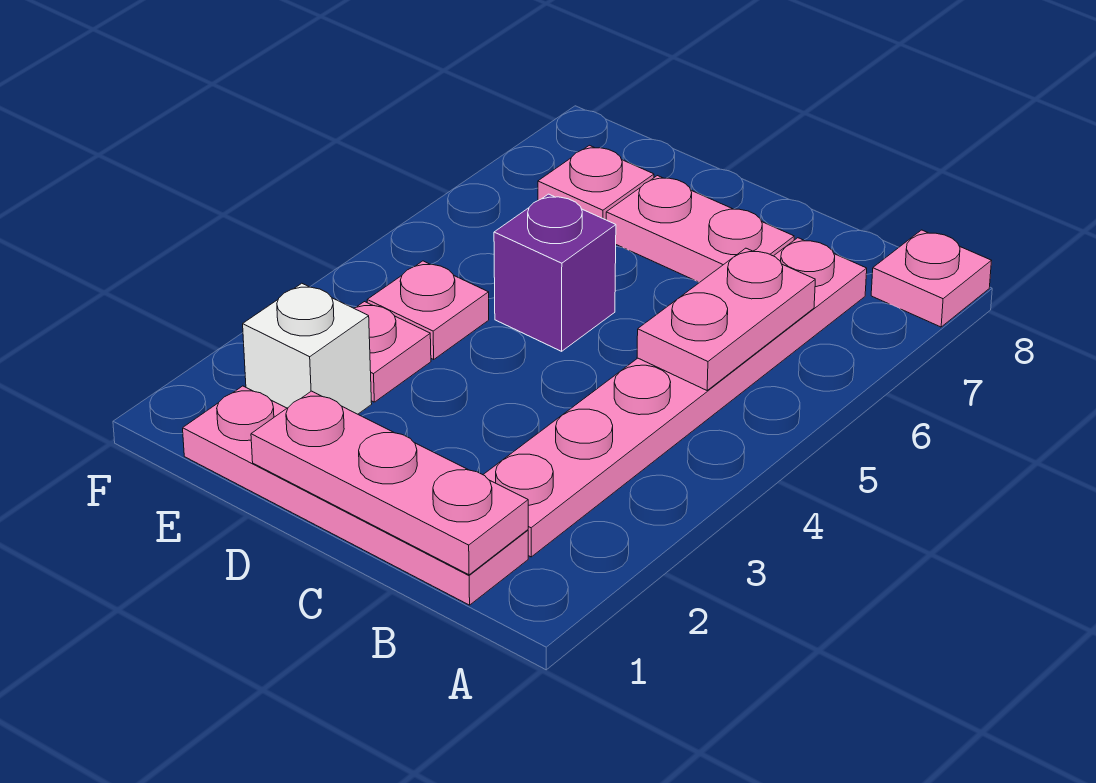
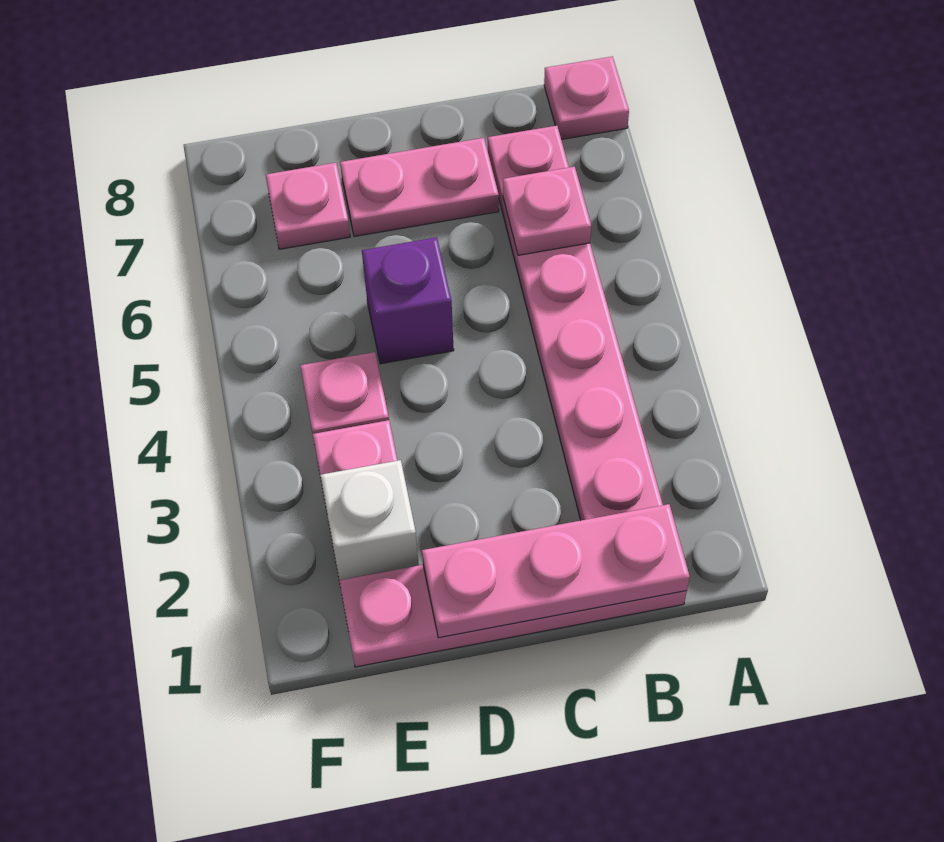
pink 1x2 plate [637,248,815,390] -> pink 1x1 plate [503,167,591,255]

